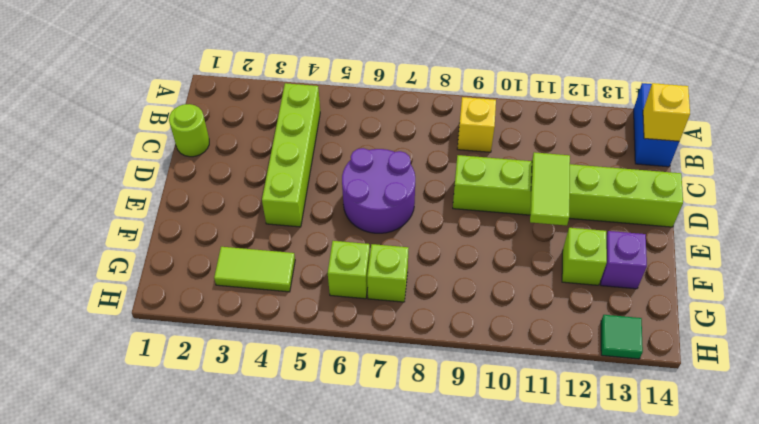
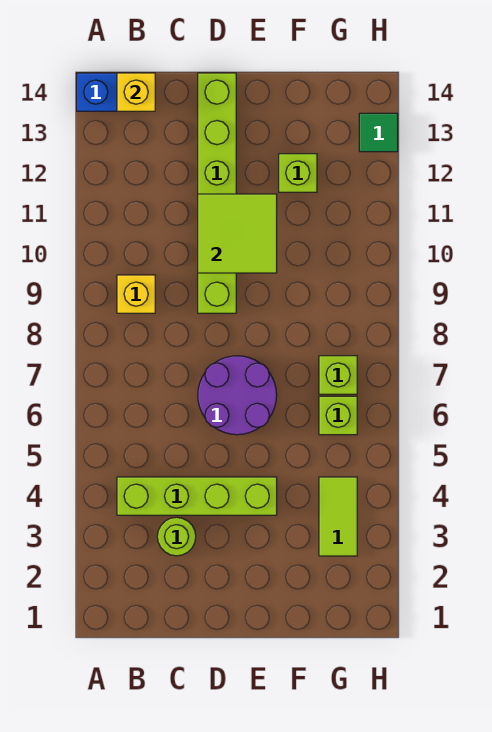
lime 1x1 round brick [169,104,209,157] -> lime 1x1 round brick moved to [157,517,196,556]
lime 1x2 tile [530,152,570,226] -> lime 2x2 tile [198,194,277,273]
purple 1x1 brick [601,231,647,289] -> none

